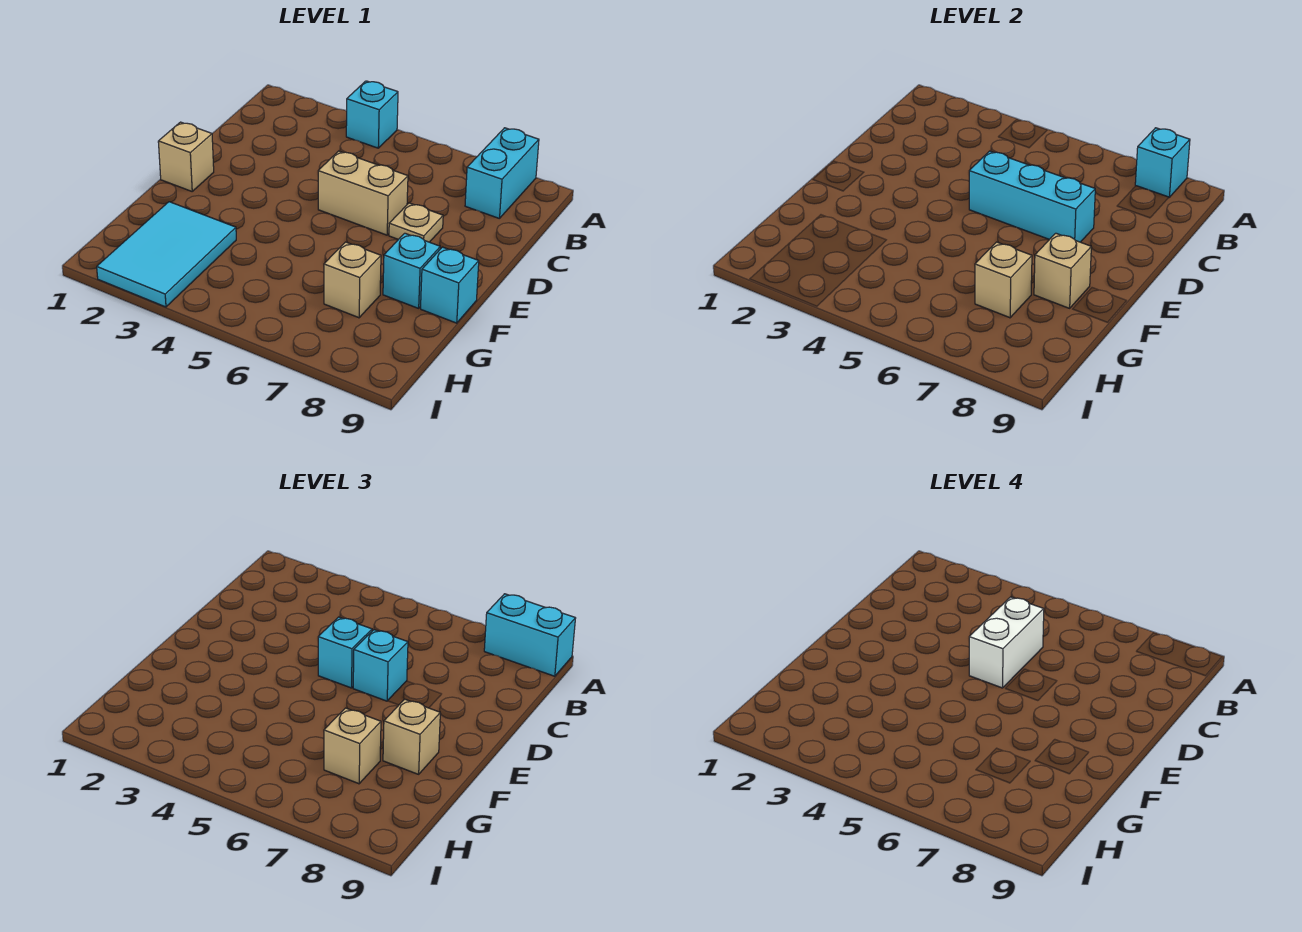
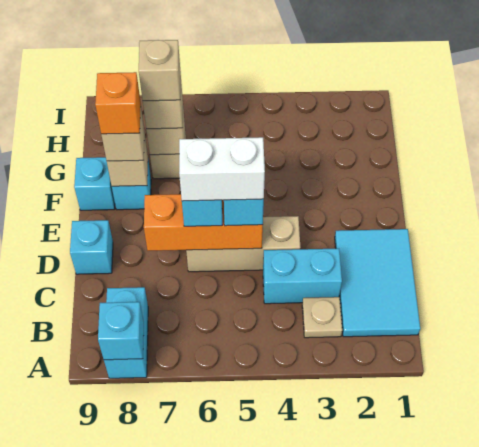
cyan 1x1 brick [346,81,398,148] -> cyan 1x1 brick moved to [70,220,113,274]
cyan 1x2 brick [484,594,576,676] -> cyan 1x2 brick moved to [263,248,342,304]
white 1x2 brick [969,597,1044,688] -> white 1x2 brick turned to [179,137,265,201]
tan 1x2 brick [318,151,408,235] -> tan 1x3 brick [186,216,300,272]
cyan 1x3 brick [969,151,1095,242] -> orange 1x3 brick [144,194,263,251]
tan 1x1 plate [389,203,443,242] -> tan 1x1 plate moved to [302,297,342,338]
tan 1x1 brick [158,122,214,191] -> tan 1x1 brick moved to [139,40,180,101]
none -> orange 1x1 brick [95,72,141,134]
cyan 2x3 tile [97,202,236,307] -> cyan 2x3 tile moved to [335,229,420,337]

